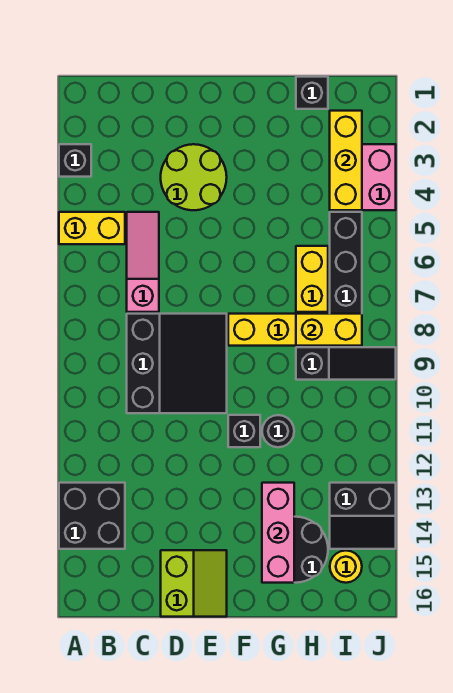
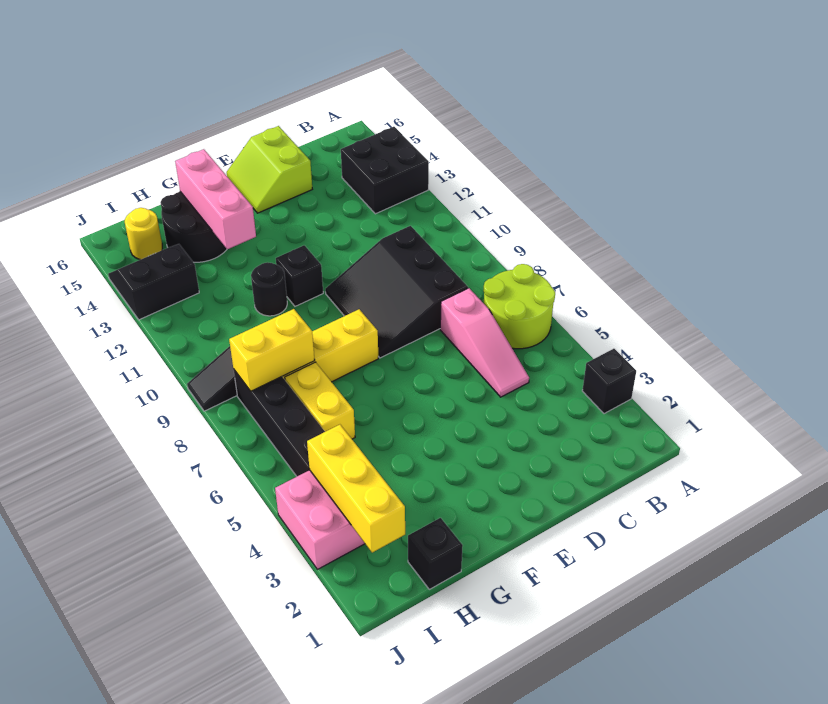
yellow 1x2 brick [59,212,125,244] -> none
lime 2x2 round brick [161,144,227,210] -> lime 2x2 round brick moved to [483,264,555,349]

